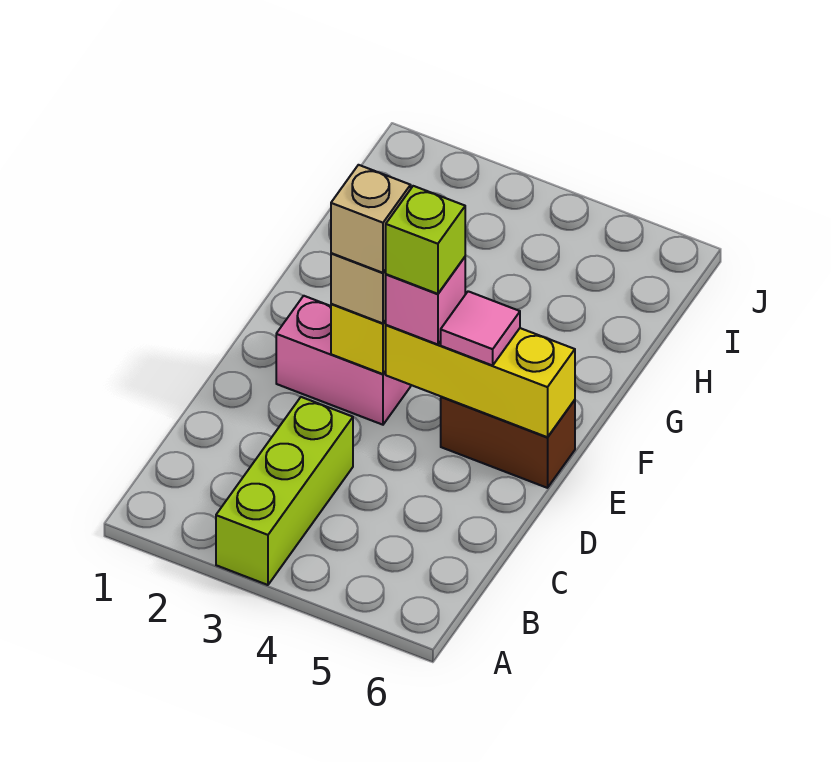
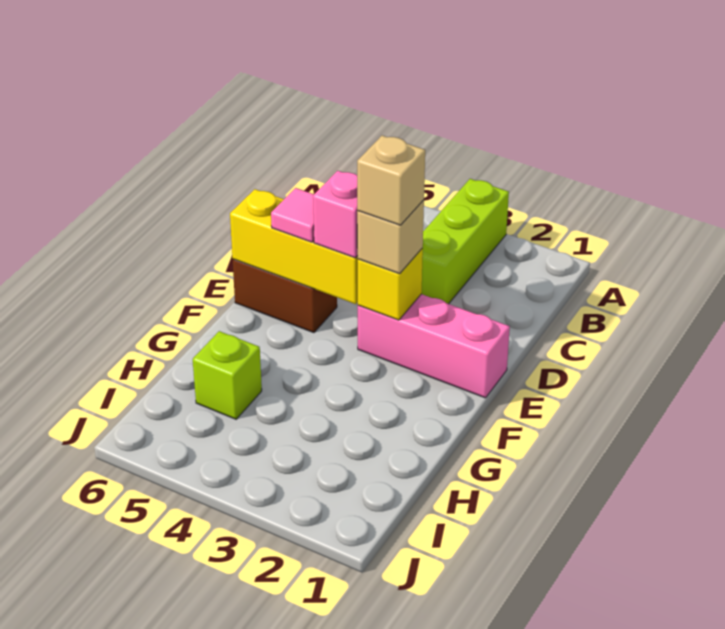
pink 1x2 brick [276,296,411,425] -> pink 1x3 brick [358,294,510,398]
lime 1x1 brick [386,186,465,294] -> lime 1x1 brick moved to [193,331,262,419]

